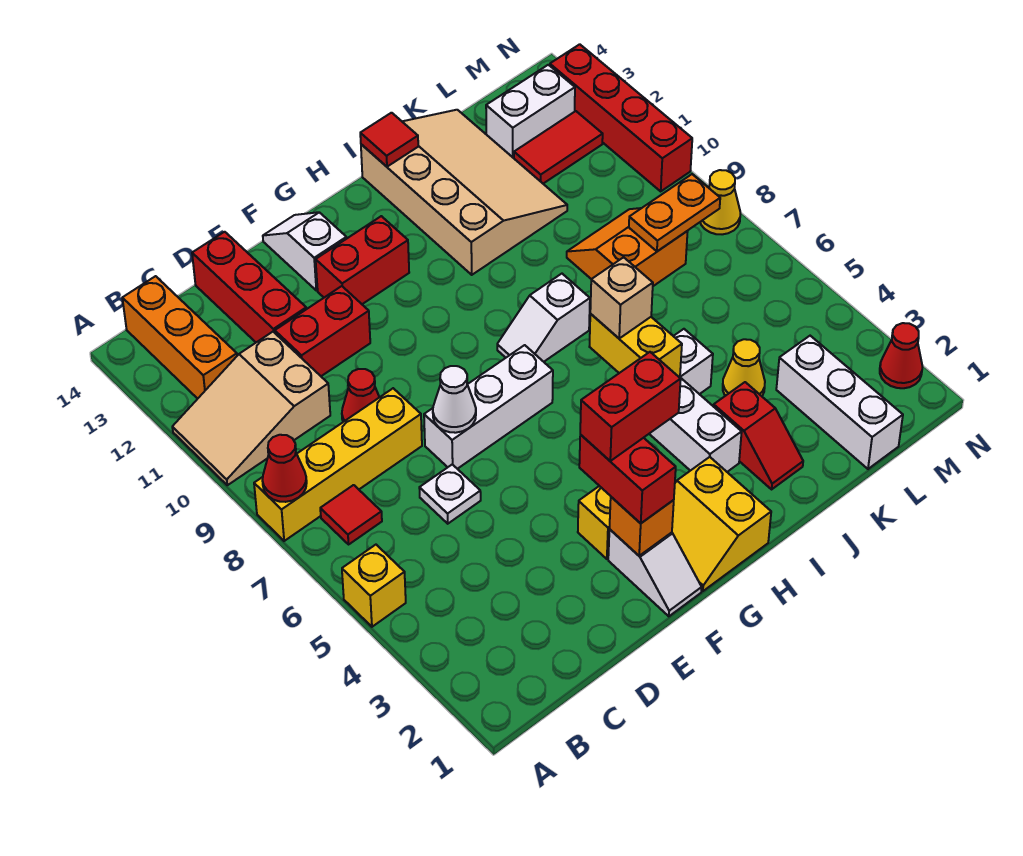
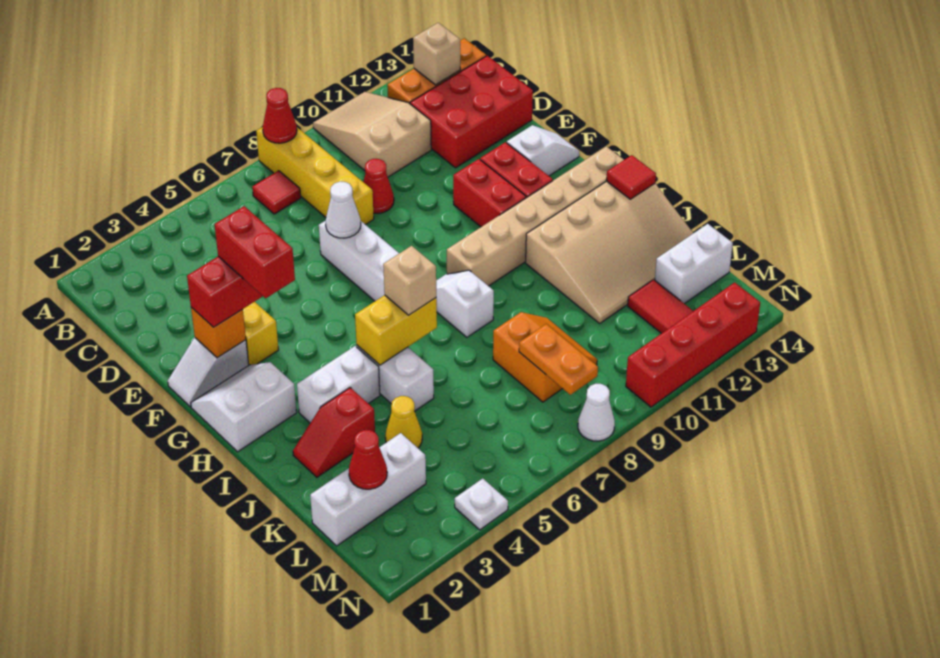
yellow 1x1 brick [342,545,406,627] -> none
none -> tan 1x1 brick [413,23,460,85]
white 1x1 plate [419,464,481,524] -> white 1x1 plate moved to [455,478,508,530]
red 1x2 brick [275,286,370,376] -> red 1x2 brick moved to [453,159,526,227]
red 1x3 brick [192,232,306,342] -> red 2x3 brick [410,56,533,168]
yellow 2x2 slope [672,457,771,591] -> white 2x2 slope [191,362,297,452]
none -> tan 1x6 brick [447,146,624,286]
white 1x2 brick [486,65,575,158] -> white 1x2 brick turned to [655,224,733,304]
red 1x1 cone [880,323,922,388] -> red 1x1 cone moved to [349,430,387,489]
yellow 1x1 cone [700,170,740,234] -> white 1x1 cone [578,384,615,441]

